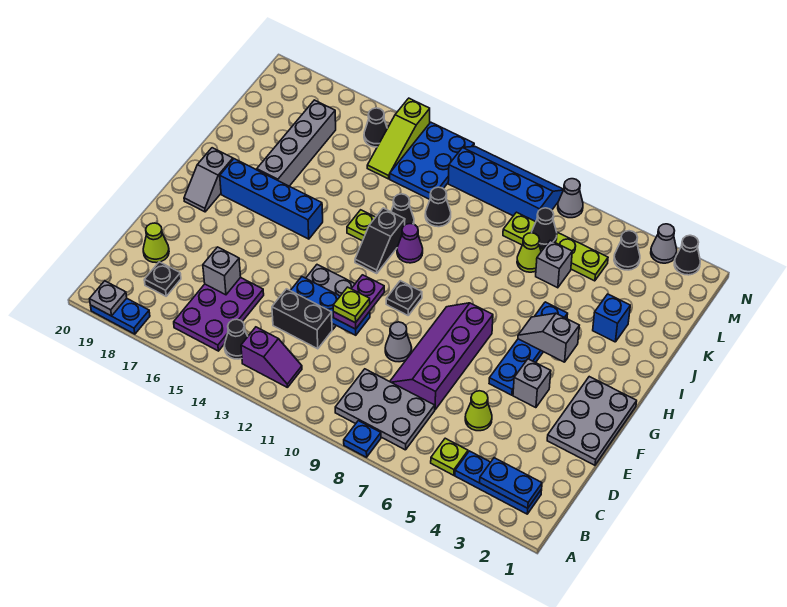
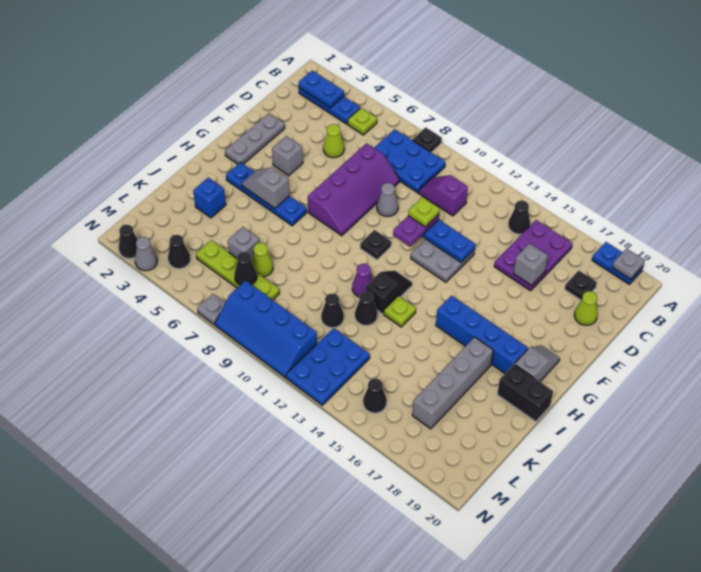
blue 1x1 plate [344,421,381,457] -> black 1x1 plate [413,127,442,152]
grey 2x3 plate [335,369,435,450] -> blue 2x3 plate [374,129,445,193]
purple 1x2 slope [241,327,302,388] -> purple 1x2 slope moved to [419,175,468,216]
black 1x2 brick [272,289,332,349] -> black 1x2 brick moved to [497,364,553,422]
grey 2x3 plate [547,377,637,465] -> grey 1x3 plate [225,113,285,164]
blue 1x4 plate [489,302,568,395] -> blue 1x4 plate turned to [226,162,307,226]
grey 1x2 slope [518,313,579,362] -> grey 1x2 slope turned to [242,167,289,208]
lime 1x3 slope [367,98,430,179] -> none
grey 1x1 cone [558,179,583,218] -> grey 1x1 plate [197,294,225,325]

